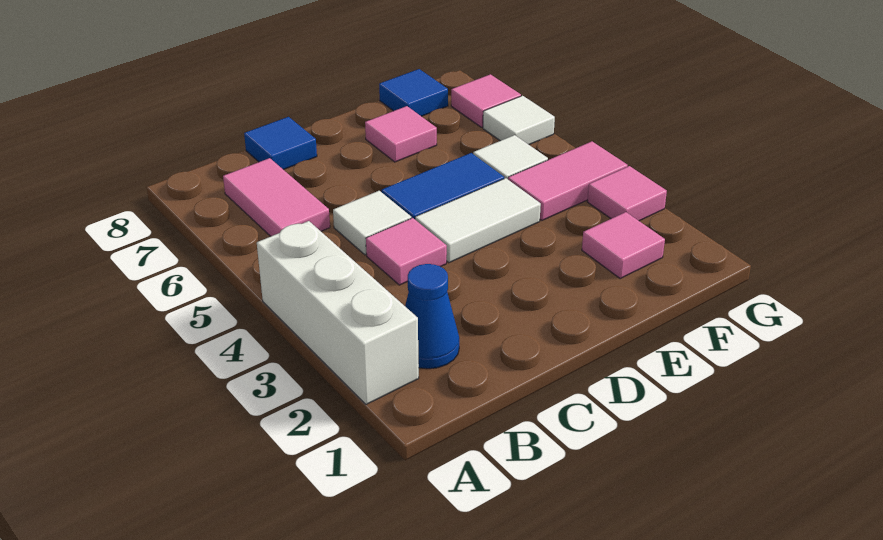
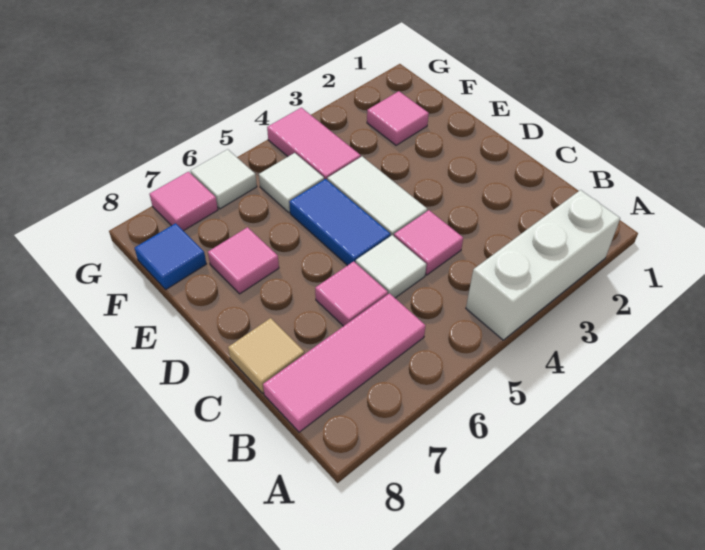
blue 1x1 cone [405,264,459,369] -> none
pink 1x2 tile [223,158,330,236] -> pink 1x3 tile [263,293,425,432]
blue 1x1 tile [244,117,317,170] -> tan 1x1 tile [228,318,304,393]
pink 1x1 tile [587,166,667,221] -> pink 1x1 tile moved to [315,261,388,326]

